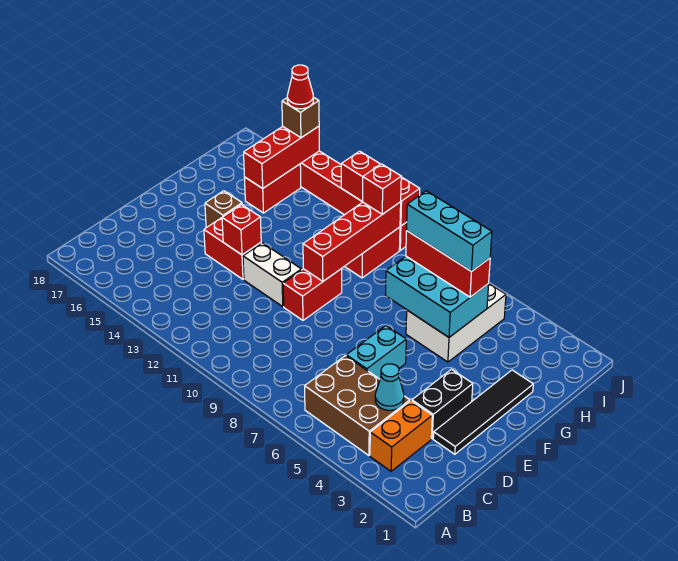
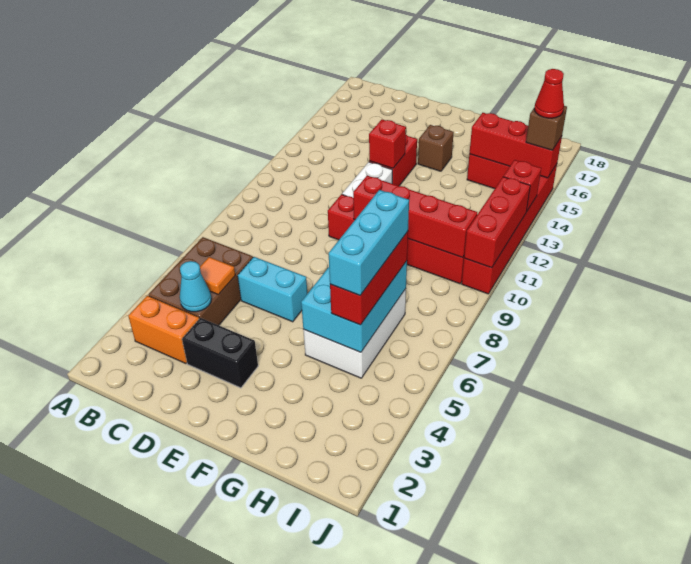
none -> orange 1x1 tile [200,257,235,295]
black 1x4 tile [433,370,533,454] -> none
white 2x3 brick [406,283,506,362] -> white 2x3 brick turned to [303,289,406,378]
red 1x1 brick [363,164,401,214] -> red 1x1 brick moved to [504,160,541,212]

